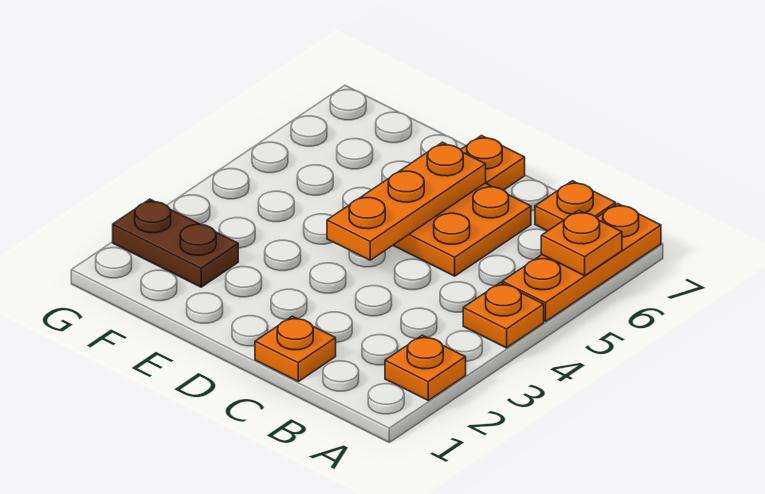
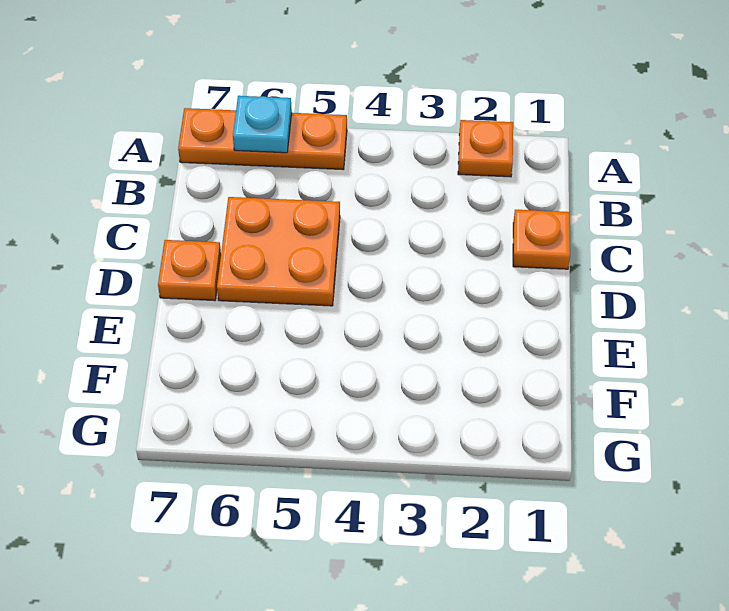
orange 1x1 plate [463,283,544,348] -> none
orange 1x1 plate [541,210,622,276] -> cyan 1x1 plate [233,96,292,153]
orange 1x1 plate [535,181,616,231] -> none
orange 1x3 plate [327,142,486,260] -> none
brown 1x2 plate [113,199,238,287] -> none

